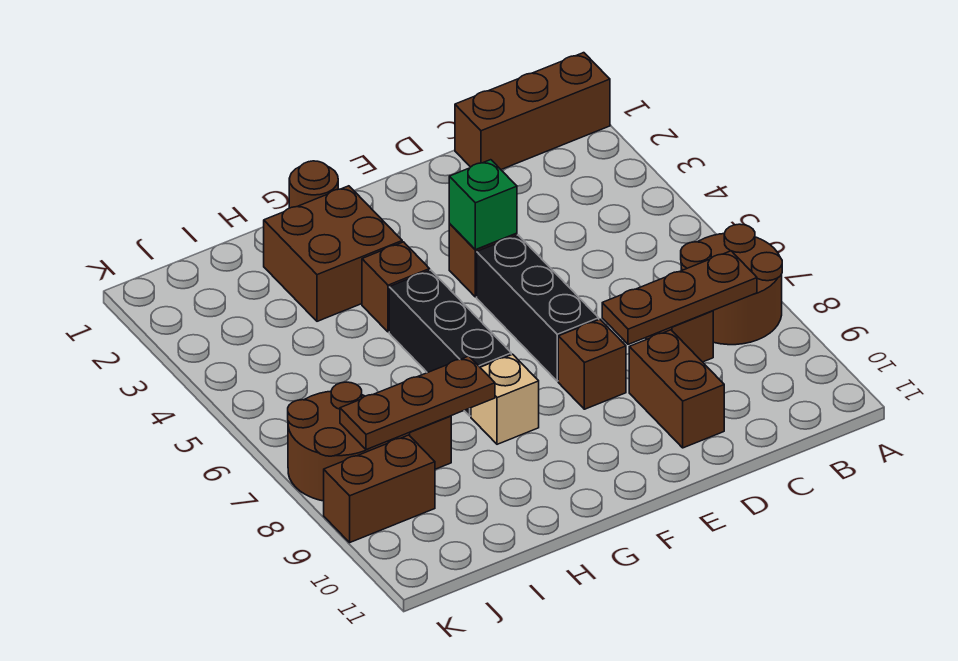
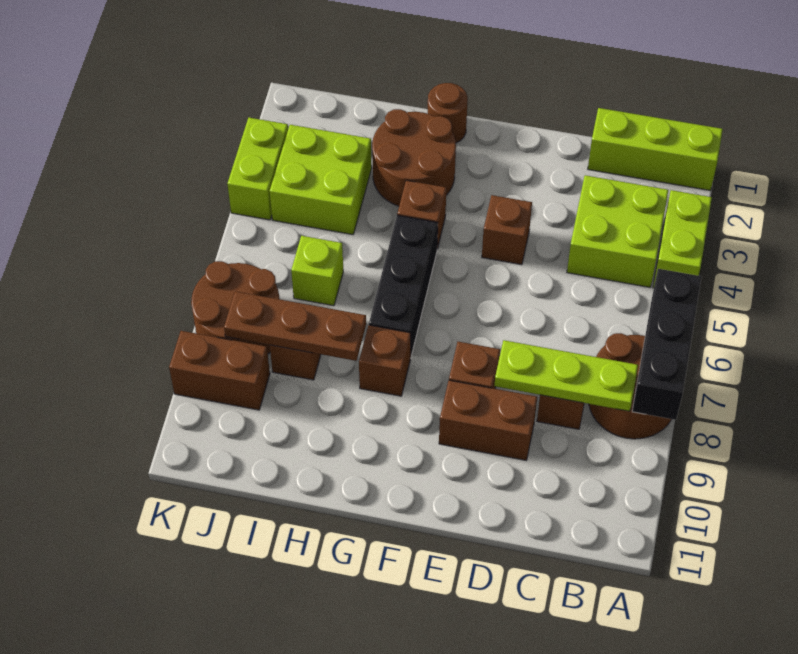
brown 1x3 brick [455,53,610,170] -> lime 1x3 brick [588,108,723,191]
none -> lime 1x2 brick [653,190,712,288]
none -> lime 2x2 brick [567,175,668,287]
brown 1x3 plate [602,251,757,344] -> lime 1x3 plate [494,340,638,411]
brown 1x2 brick [629,330,724,448] -> brown 1x2 brick turned to [439,380,537,460]
green 1x1 brick [449,160,517,250] -> none
black 1x3 brick [477,235,599,381] -> black 1x3 brick moved to [632,269,701,420]
brown 2x2 brick [264,186,402,321] -> brown 2x2 round brick [372,109,456,206]
tan 1x1 brick [471,354,539,444] -> brown 1x1 brick [359,325,411,396]
none -> lime 2x2 brick [270,125,372,235]
none -> lime 1x1 brick [291,236,343,306]
none -> lime 1x2 brick [227,118,288,220]

